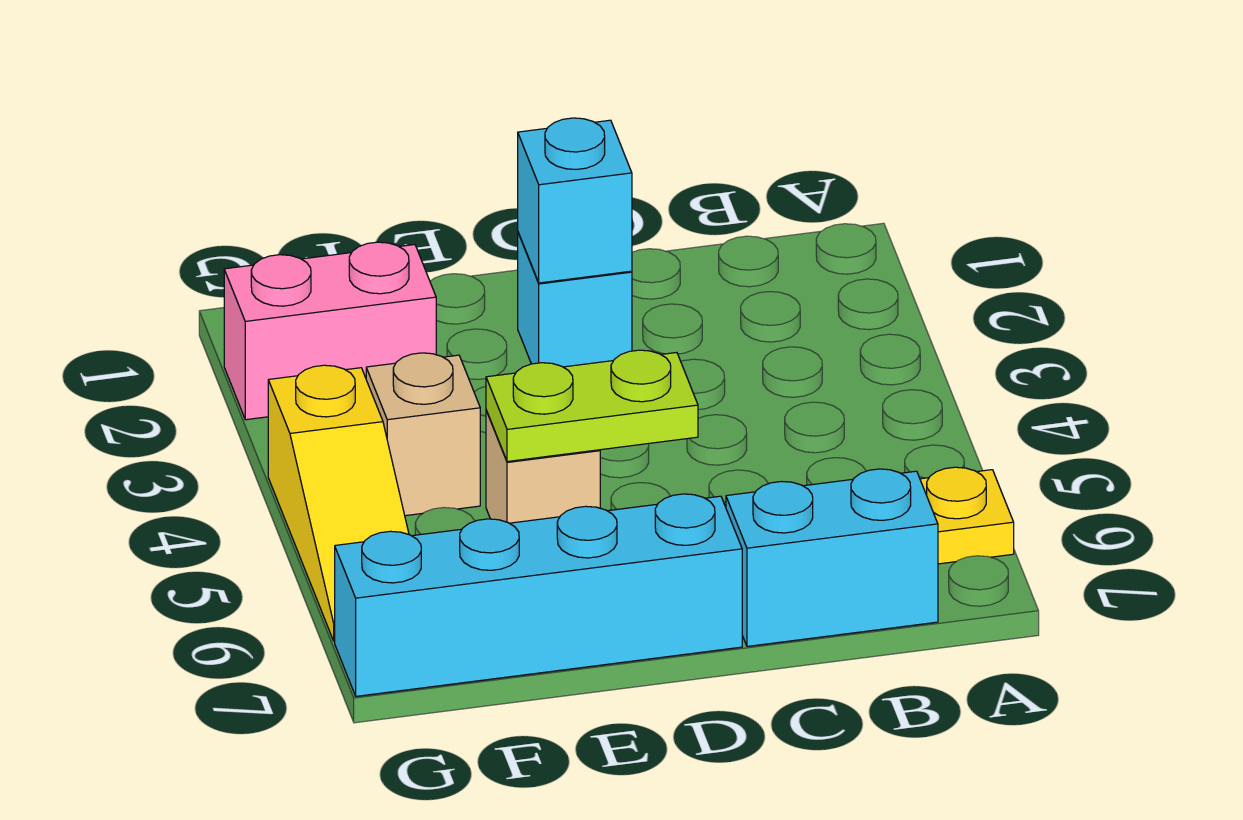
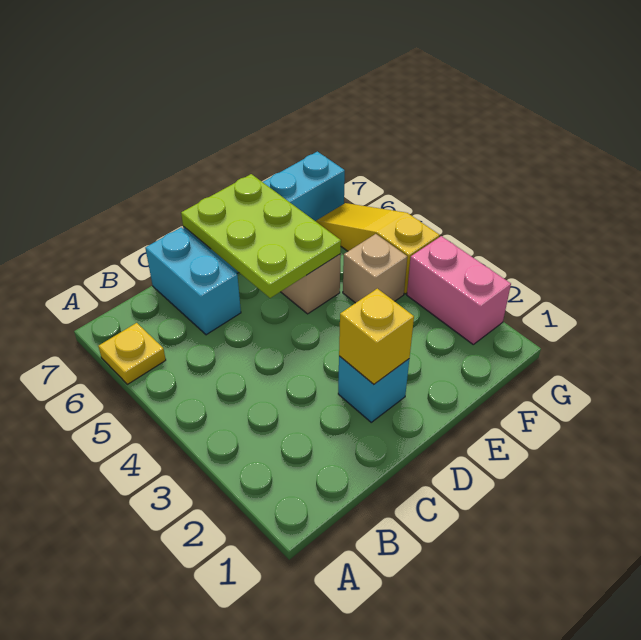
cyan 1x2 brick [726,469,938,646] -> cyan 1x2 brick turned to [145,227,241,335]
cyan 1x1 brick [518,118,632,283] -> yellow 1x1 brick [339,289,414,384]
lime 1x2 plate [486,350,698,462] -> lime 2x3 plate [181,174,341,298]
pink 1x2 brick [224,242,436,420] -> pink 1x2 brick turned to [407,236,511,344]

